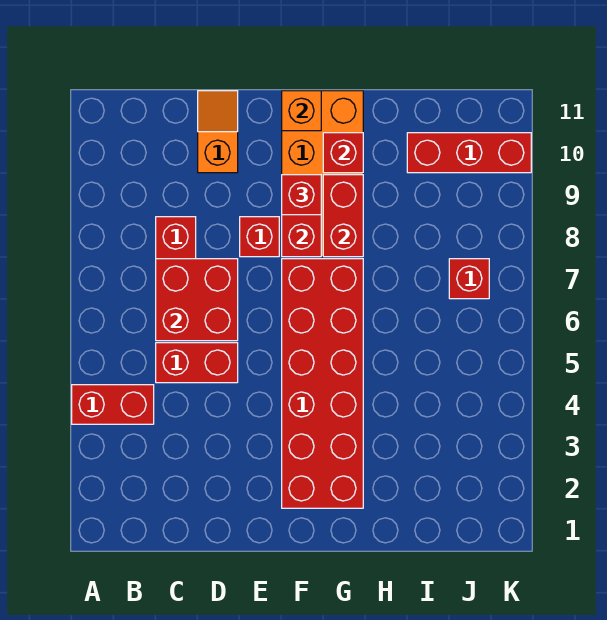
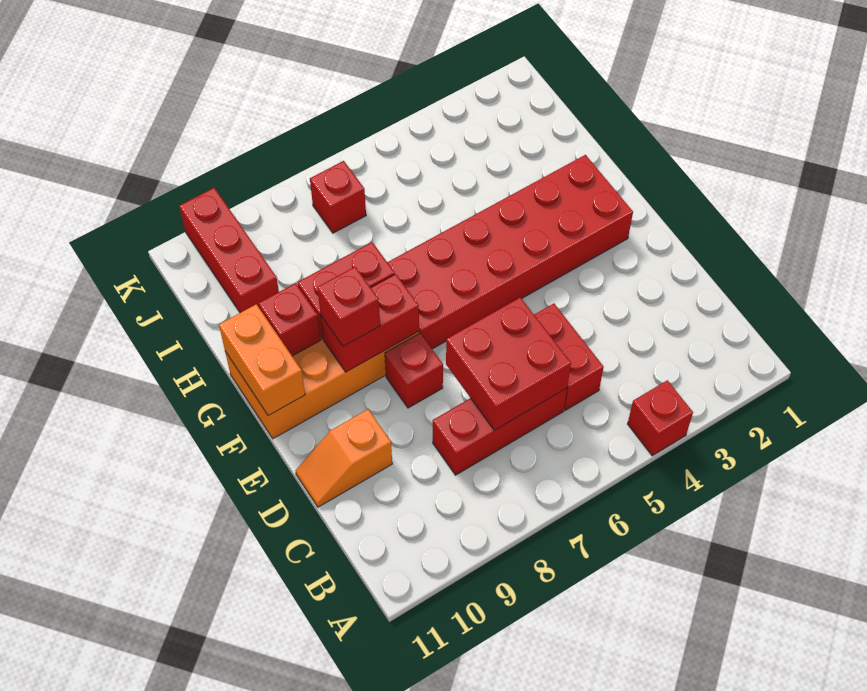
red 1x2 brick [72,385,154,424] -> red 1x1 brick [628,380,693,456]
orange 1x1 brick [282,91,321,131] -> orange 1x2 brick [219,304,305,416]

